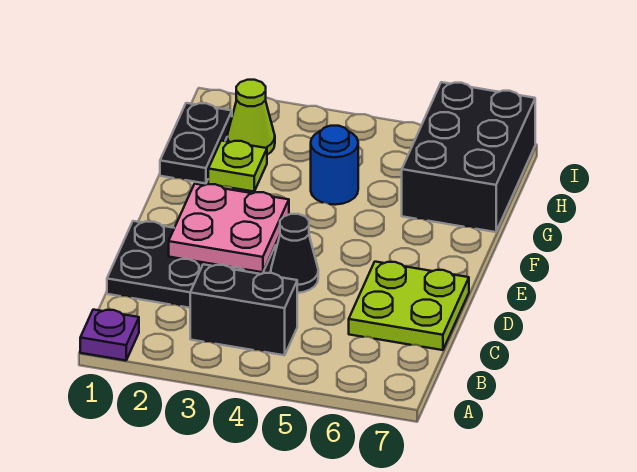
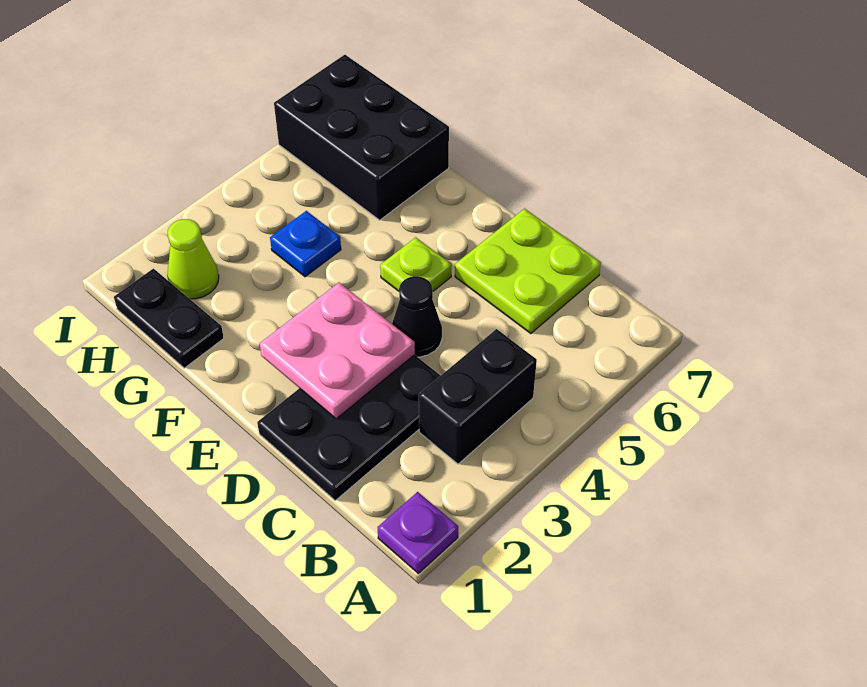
lime 1x1 plate [208,141,267,192] -> lime 1x1 plate moved to [380,237,452,291]
blue 1x1 round brick [311,126,358,205] -> blue 1x1 plate [270,211,341,277]

